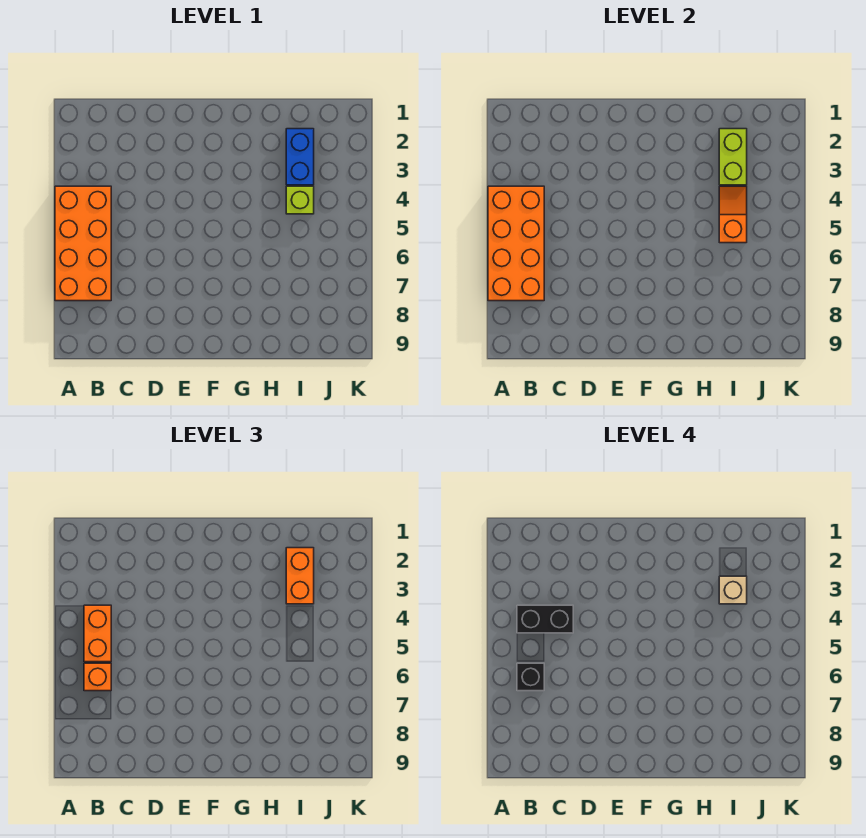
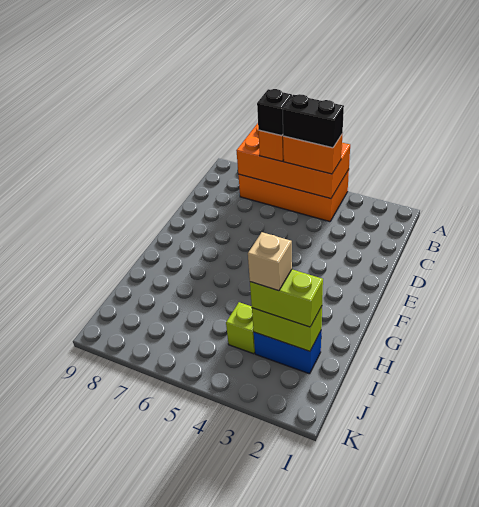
black 1x2 brick [517,605,573,633] -> black 1x2 brick turned to [282,94,344,148]
orange 1x2 brick [286,548,314,604] -> lime 1x2 brick [250,269,323,327]
orange 1x2 slope [719,186,747,243] -> none

